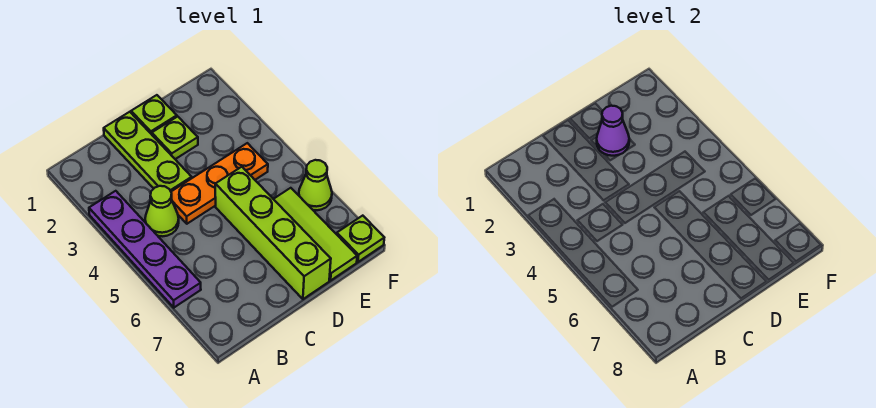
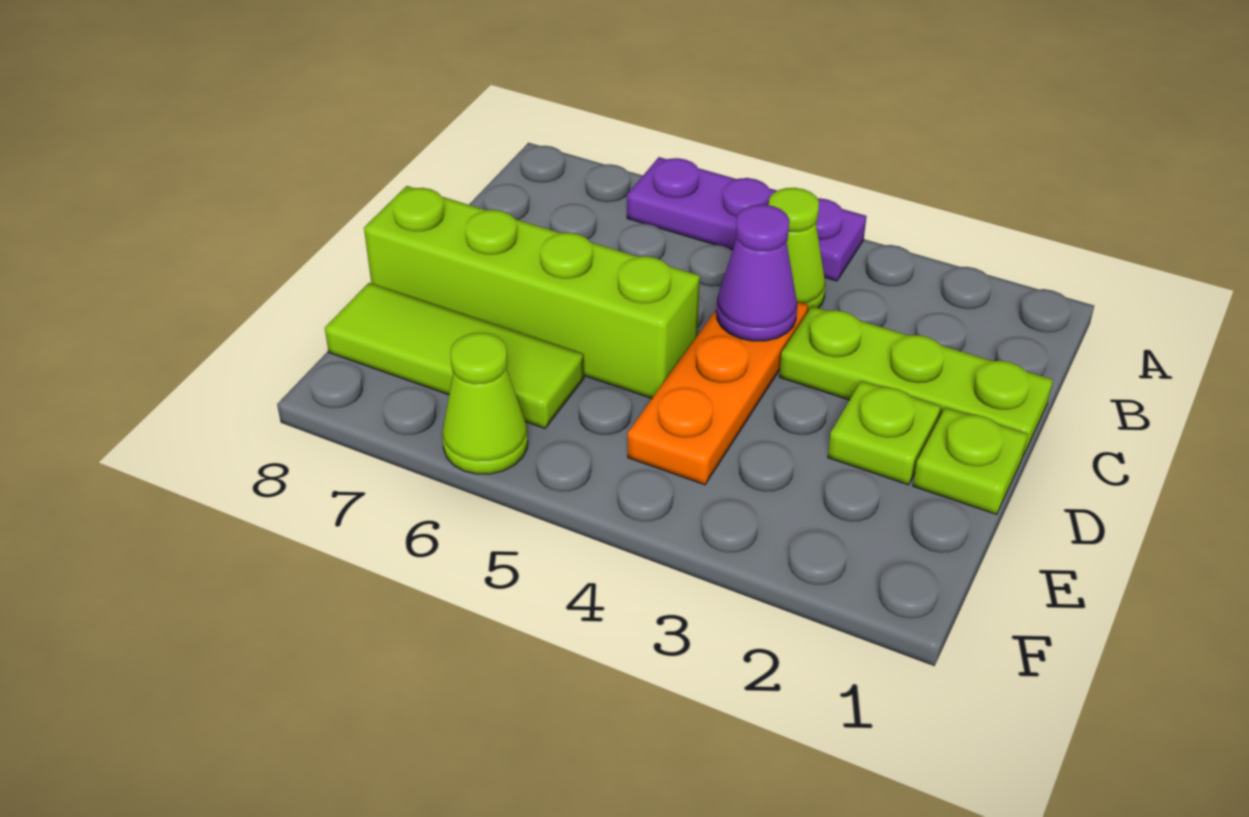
purple 1x4 plate [89,191,201,308] -> purple 1x3 plate [627,157,867,281]
purple 1x1 cone [597,106,629,156] -> purple 1x1 cone moved to [716,205,797,341]
lime 1x1 plate [337,216,384,262] -> none

